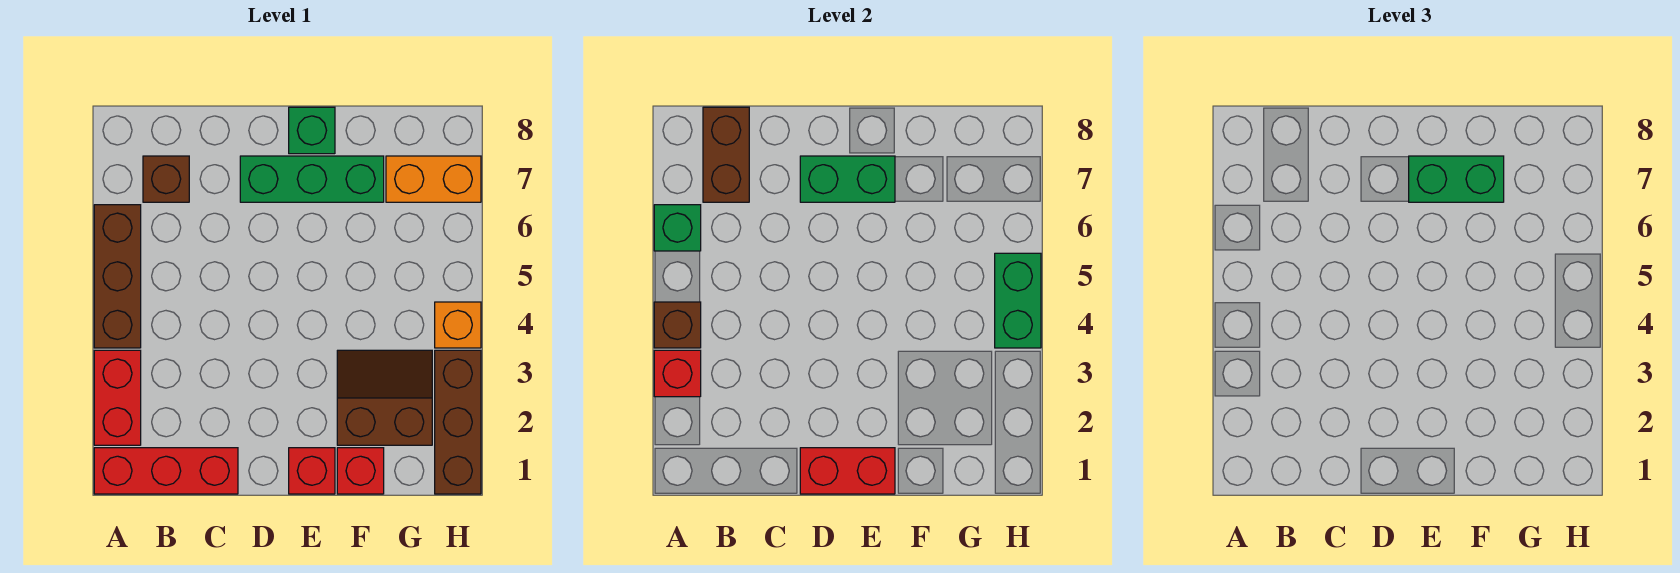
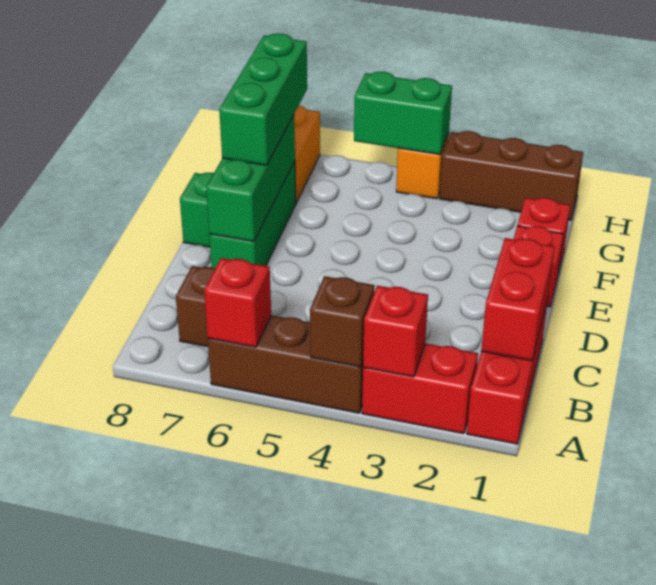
green 1x1 brick [654,205,701,251] -> red 1x1 brick [204,258,271,347]
brown 1x2 brick [703,107,749,202] -> none
red 1x2 brick [800,448,895,494] -> red 1x2 brick moved to [481,238,555,361]
green 1x2 brick [800,156,895,202] -> green 1x3 brick [206,115,295,242]
green 1x2 brick [1409,156,1504,202] -> green 1x3 brick [219,33,307,165]
brown 2x2 slope [337,350,432,445] -> none

